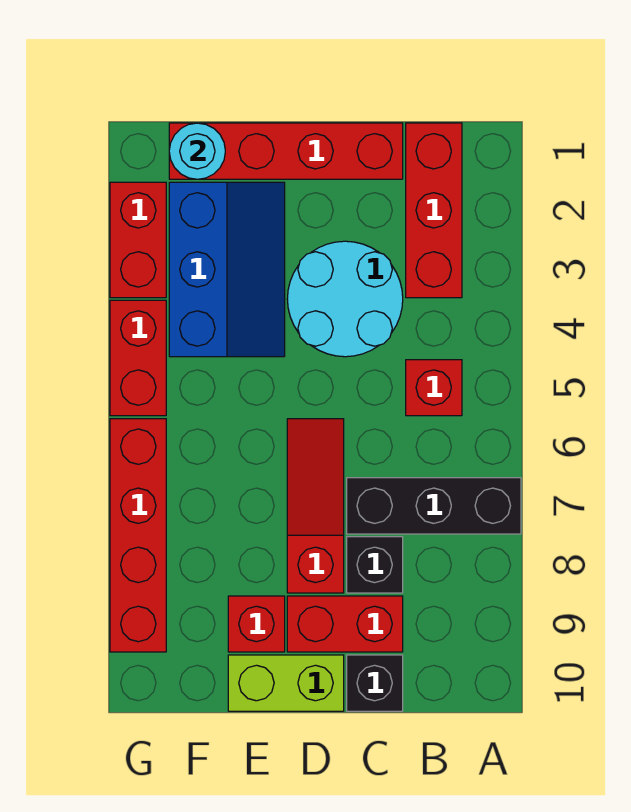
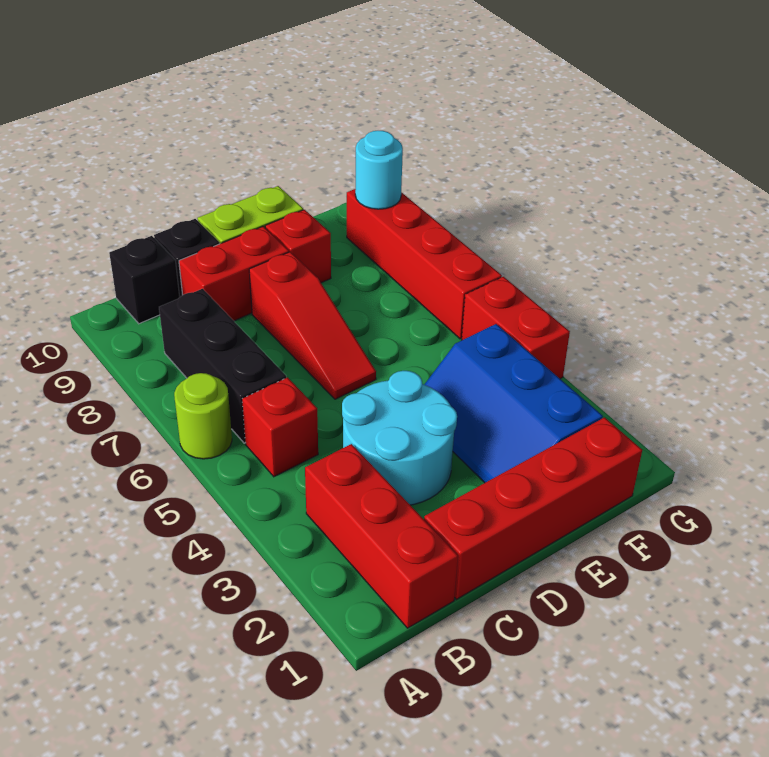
none -> lime 1x1 round brick [174,373,232,459]
black 1x3 brick [347,478,521,534] -> black 1x3 brick turned to [159,289,286,443]
black 1x1 brick [347,537,403,593] -> black 1x1 brick moved to [109,236,180,324]
cyan 1x1 round brick [169,123,225,179] -> cyan 1x1 round brick moved to [355,131,403,209]
red 1x2 brick [110,182,166,298] -> none

